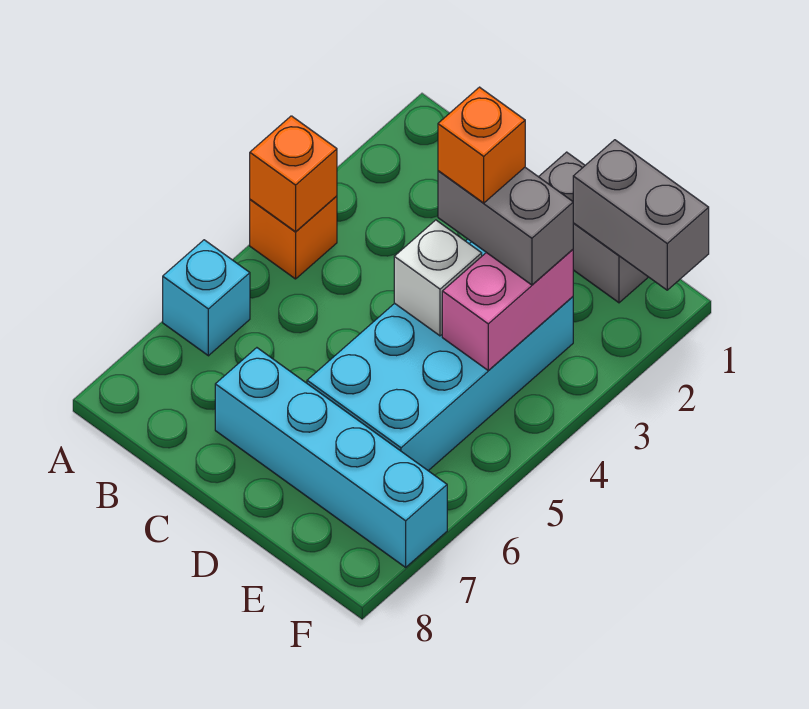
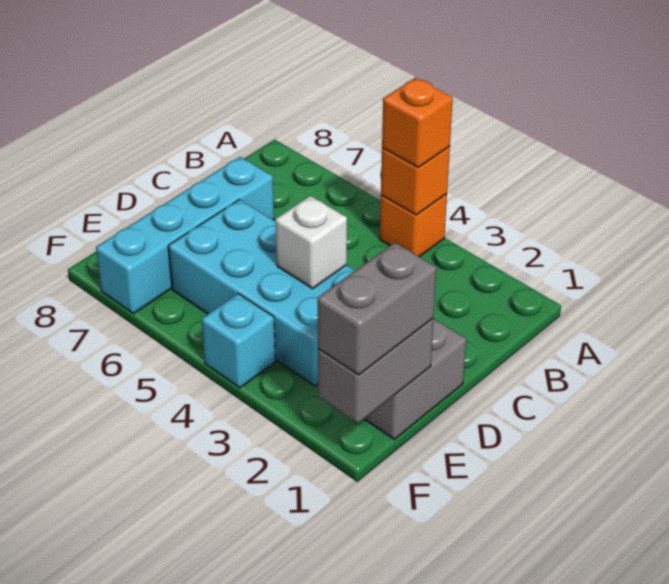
cyan 1x1 brick [163,240,250,356] -> cyan 1x1 brick moved to [202,294,275,388]
grey 1x2 brick [438,168,573,285] -> grey 1x2 brick moved to [317,243,436,375]
orange 1x1 brick [438,87,525,203] -> orange 1x1 brick moved to [382,78,453,167]
pink 1x2 brick [442,250,573,371] -> none

